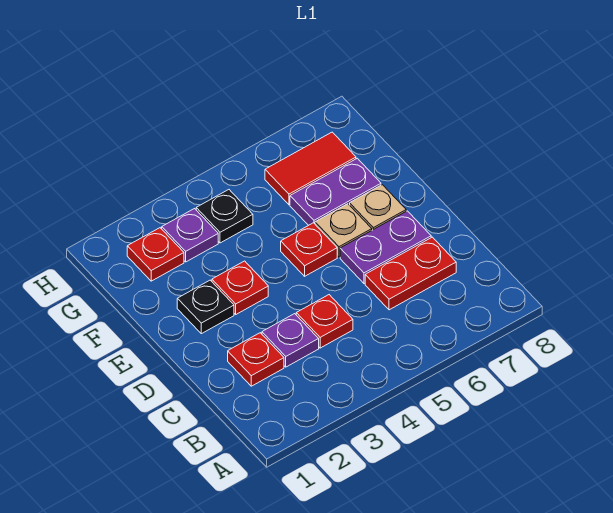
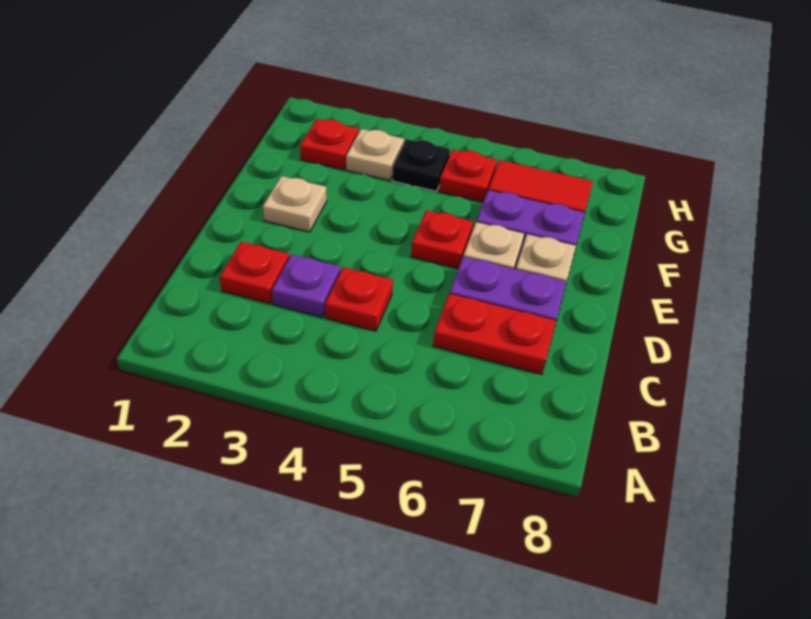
black 1x1 plate [177,280,234,334] -> tan 1x1 plate [263,176,327,232]
red 1x1 plate [212,261,268,314] -> red 1x1 plate moved to [439,150,497,202]
purple 1x1 plate [162,209,218,262] -> tan 1x1 plate [346,129,404,181]

